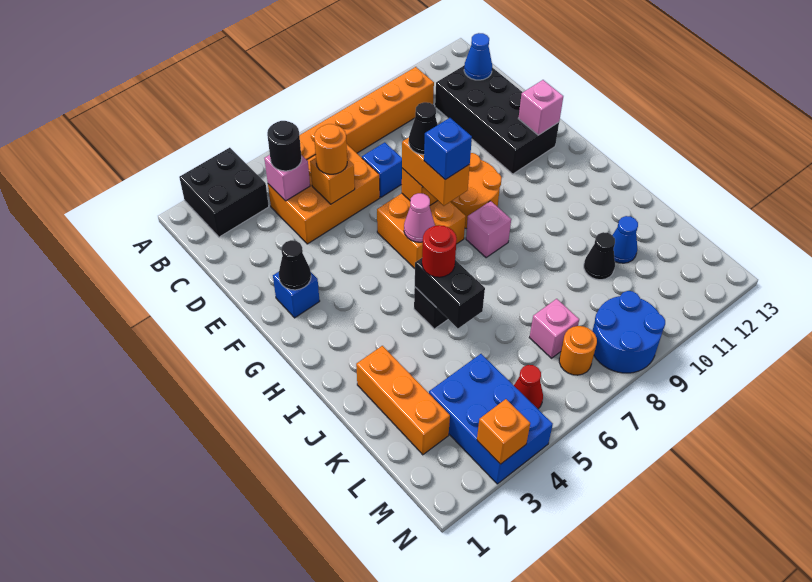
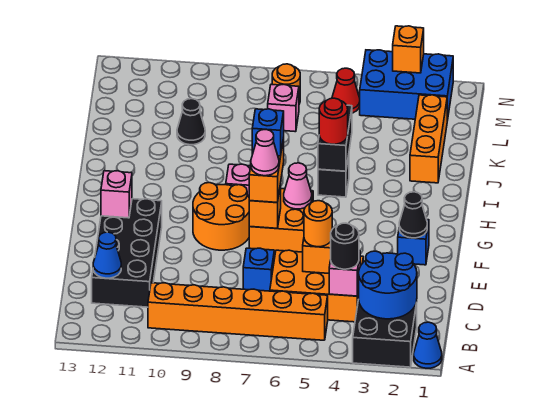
black 1x1 cone [409,102,438,155] -> pink 1x1 cone [251,129,279,176]
blue 1x1 cone [613,216,638,263] -> blue 1x1 cone moved to [414,322,442,368]
blue 2x3 brick [429,354,553,484] -> blue 2x3 brick turned to [360,50,453,121]
blue 2x2 round brick [593,291,665,373] -> blue 2x2 round brick moved to [359,251,417,319]

